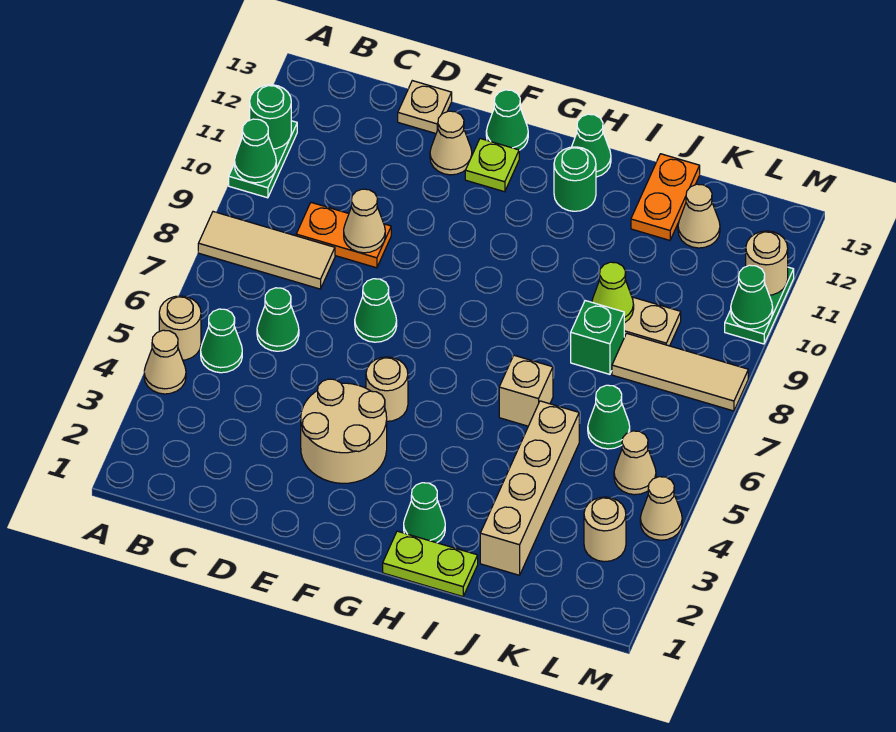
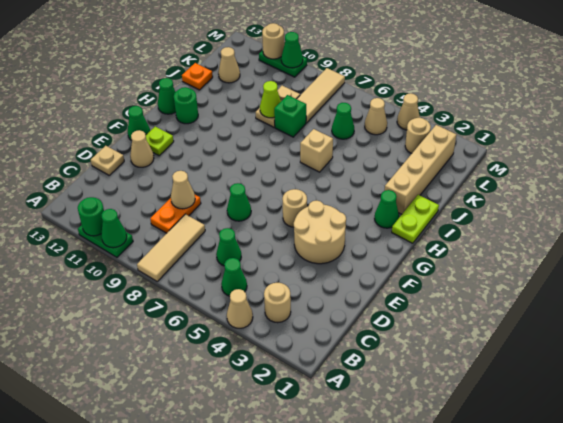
tan 1x1 round brick [159,296,201,360] -> tan 1x1 round brick moved to [264,283,291,323]
tan 1x4 brick [480,401,579,575] -> tan 1x4 brick turned to [385,125,456,214]
orange 1x2 plate [631,154,700,240] -> orange 1x1 plate [182,63,213,90]

